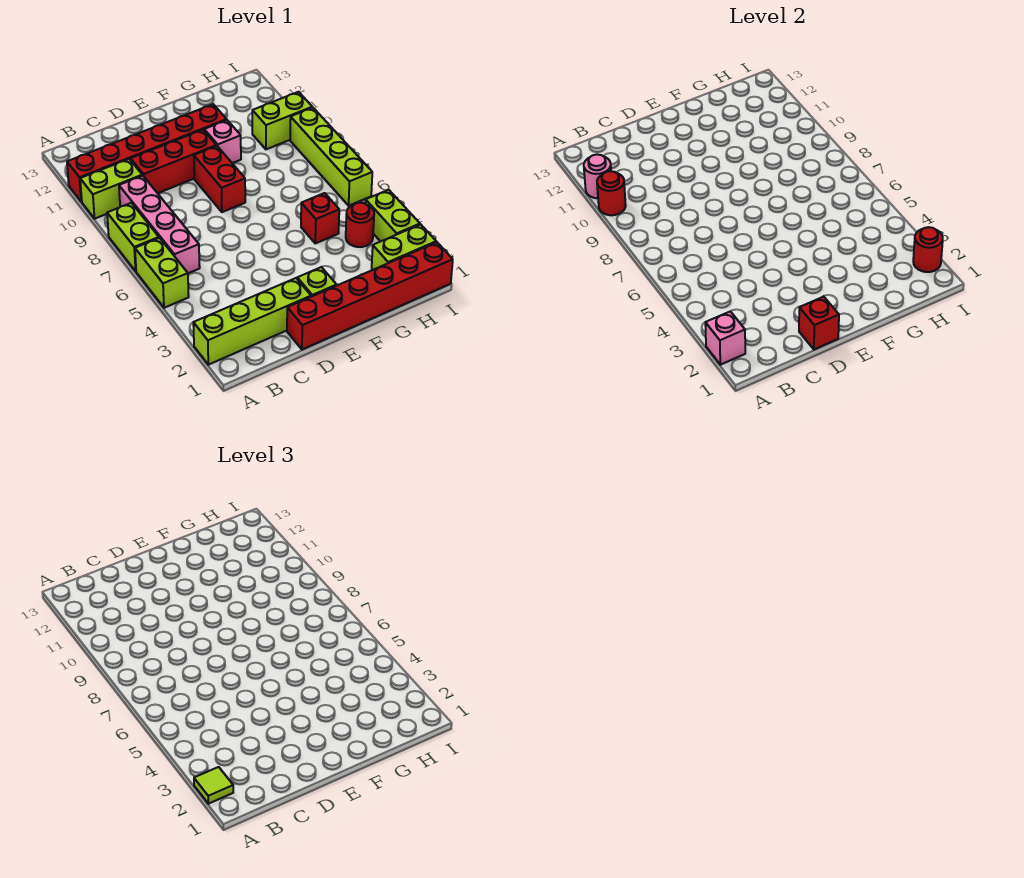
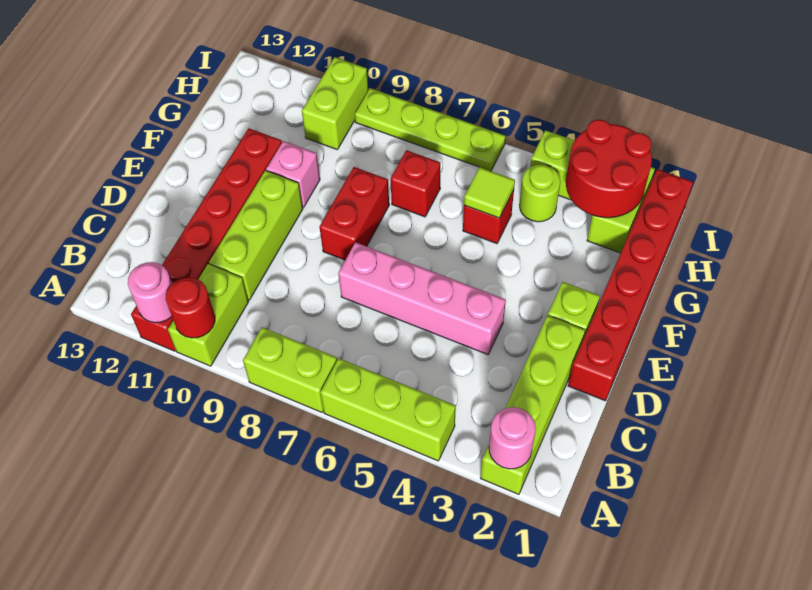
pink 1x1 brick [705,311,745,365] -> pink 1x1 round brick [489,407,536,469]
lime 1x1 tile [194,767,233,804] -> lime 1x1 tile moved to [464,167,515,218]
lime 1x2 brick [135,238,189,308] -> lime 1x3 brick [320,358,456,461]
pink 1x4 brick [119,176,200,273] -> pink 1x4 brick moved to [338,242,506,355]
red 1x3 brick [131,130,216,193] -> lime 1x3 brick [209,170,303,300]
red 1x1 brick [799,297,839,349] -> red 1x1 brick moved to [391,150,440,217]
red 1x2 brick [194,146,245,212] -> red 1x2 brick turned to [320,167,389,260]
red 1x1 round brick [346,203,374,247] -> lime 1x1 round brick [519,165,561,222]
red 1x1 round brick [913,227,943,272] -> red 2x2 round brick [566,119,652,218]
lime 1x4 brick [290,108,372,206] -> lime 1x4 plate [355,88,505,171]

